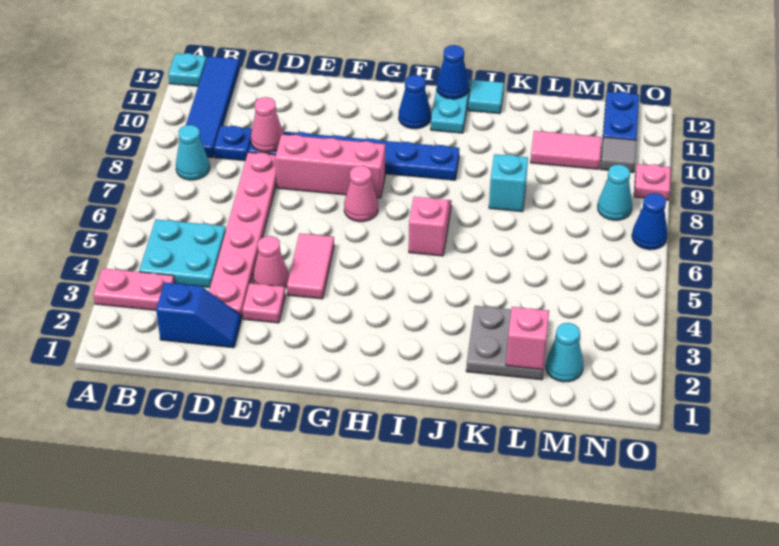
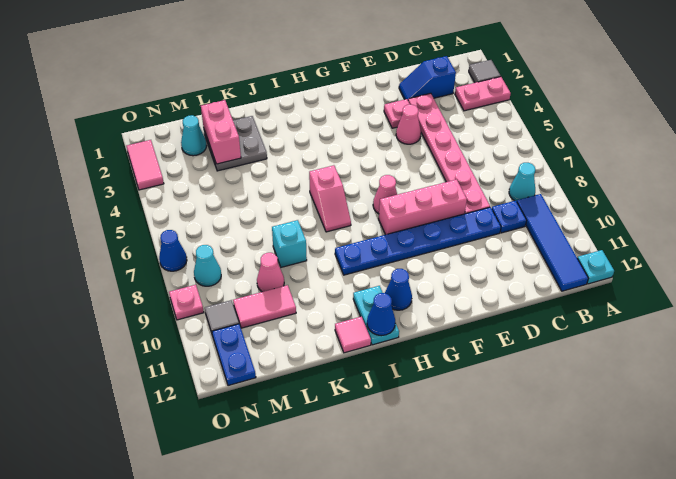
none -> grey 1x1 tile [469,60,501,83]
cyan 2x2 plate [139,219,226,288] -> none
pink 1x1 cone [251,97,284,152] -> pink 1x1 cone moved to [257,253,284,292]
pink 1x2 tile [287,233,334,299] -> pink 1x2 tile moved to [126,140,164,190]
cyan 1x1 tile [468,80,504,114] -> pink 1x1 tile [335,317,371,353]
pink 1x1 brick [506,307,549,370] -> pink 1x2 brick [201,100,241,164]

